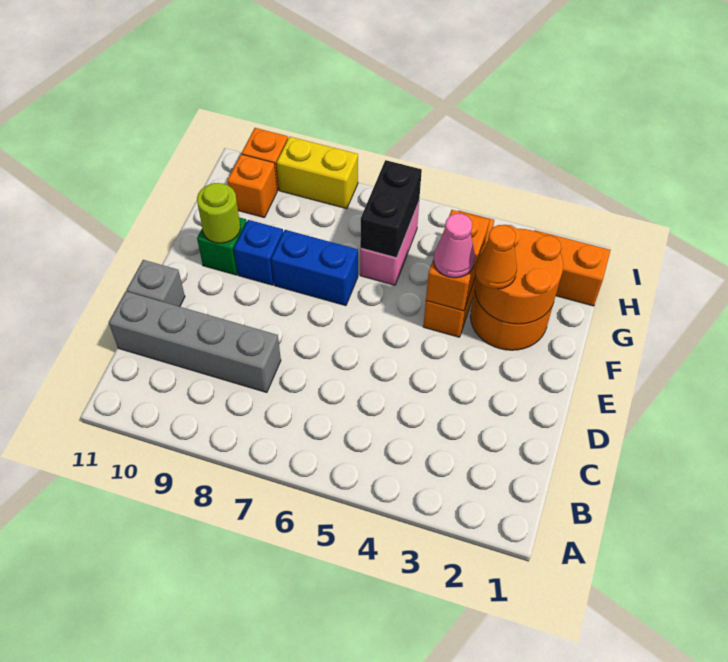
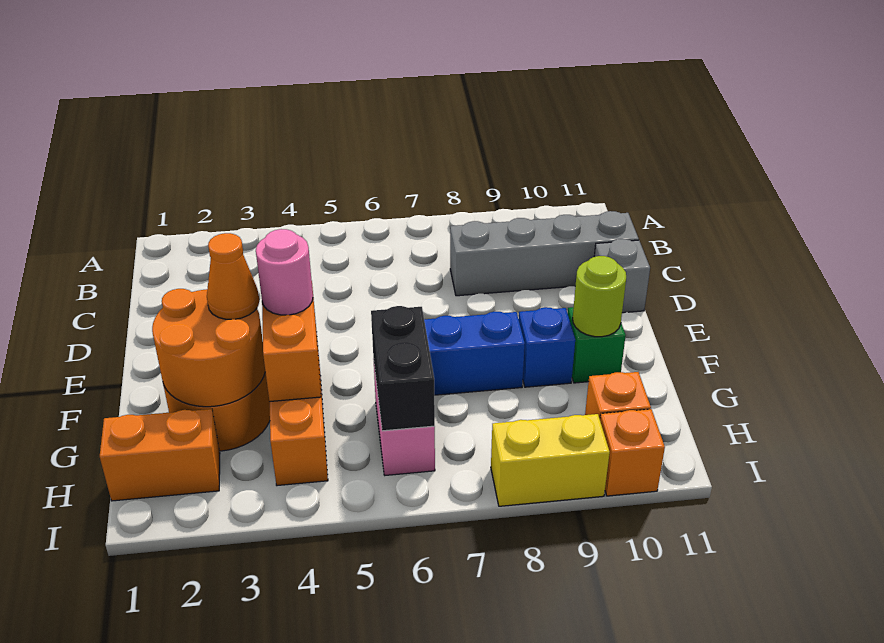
pink 1x1 cone [434,214,475,278] -> pink 1x1 round brick [256,229,313,315]

